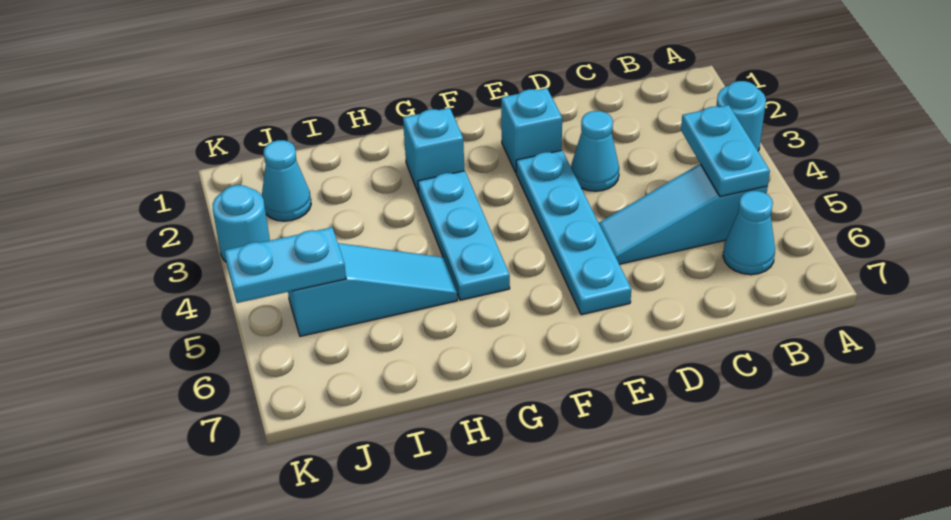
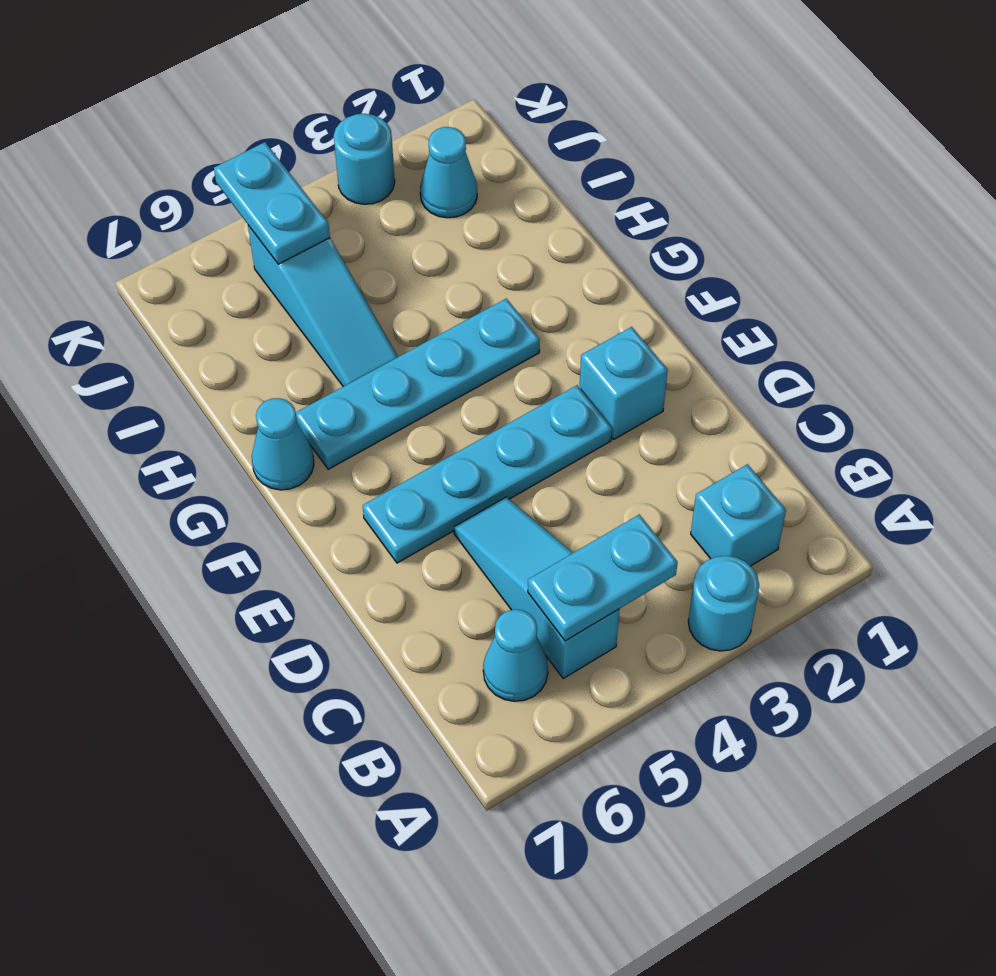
cyan 1x1 cone [571,111,619,191] -> cyan 1x1 cone moved to [252,398,314,490]
cyan 1x1 brick [403,108,464,194] -> cyan 1x1 brick moved to [691,464,786,566]
cyan 1x3 plate [418,171,510,300] -> cyan 1x4 plate [296,299,540,469]

